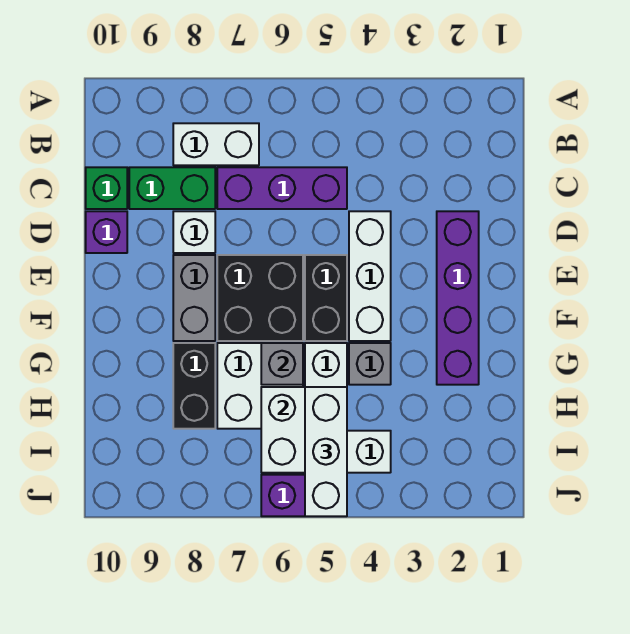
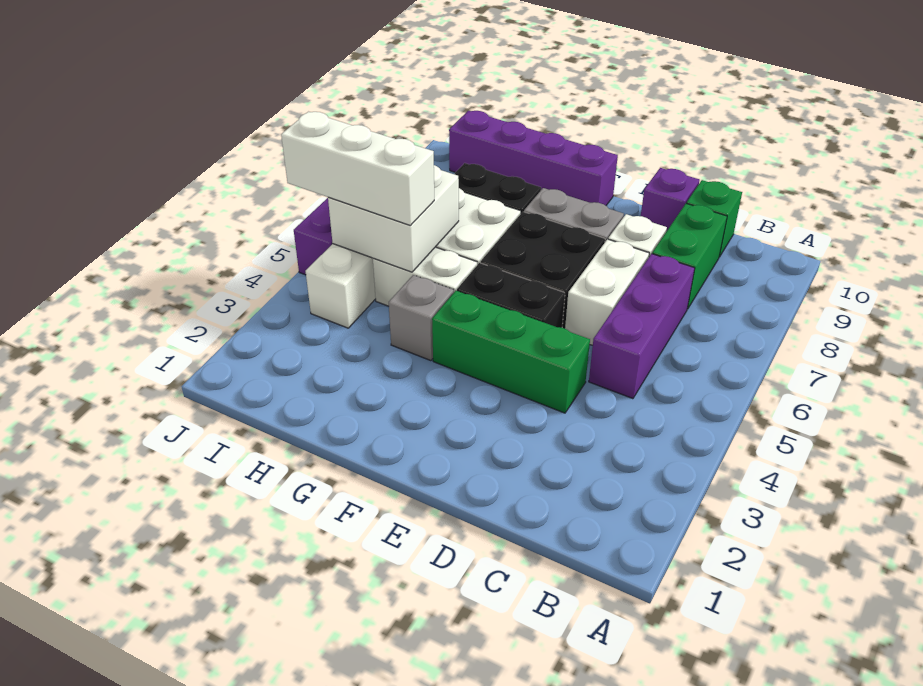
white 1x2 brick [173,123,259,165] -> white 1x2 brick moved to [565,239,649,345]
purple 1x4 brick [437,211,479,385] -> purple 1x4 brick moved to [449,111,618,206]
white 1x3 brick [349,211,391,341] -> green 1x3 brick [432,291,590,413]
grey 1x1 brick [261,343,303,385] -> none

